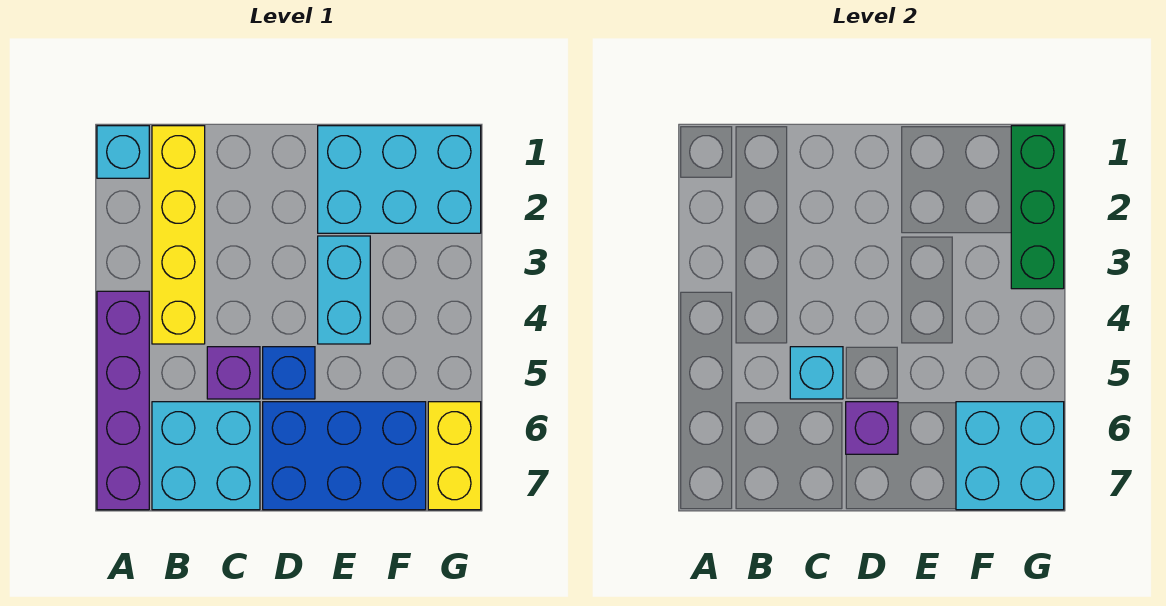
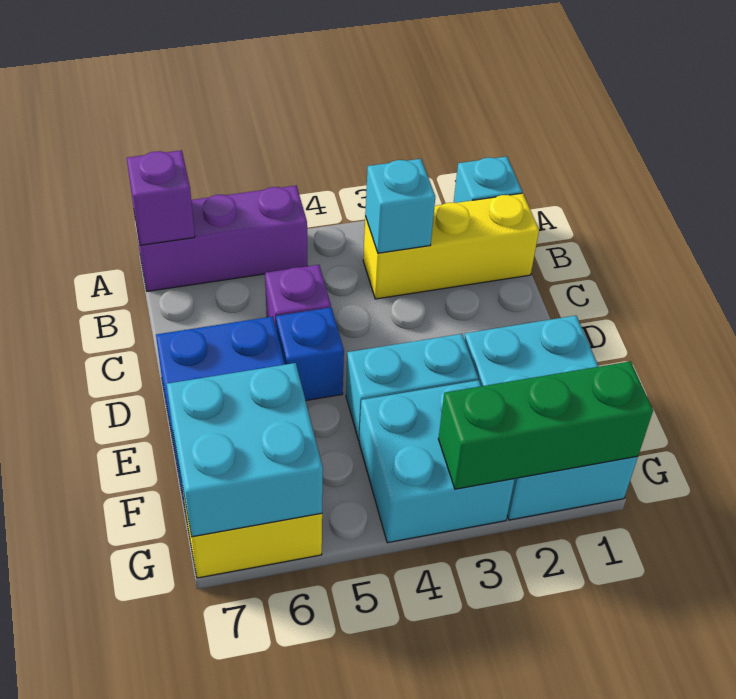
purple 1x4 brick [97,291,149,510] -> purple 1x3 brick [134,186,307,291]
yellow 1x4 brick [152,126,205,344] -> yellow 1x3 brick [363,193,539,299]
cyan 2x2 brick [152,402,260,510] -> cyan 2x2 brick moved to [359,380,515,543]
cyan 1x1 brick [790,347,843,399] -> cyan 1x1 brick moved to [365,159,435,253]
purple 1x1 brick [846,402,898,454] -> purple 1x1 brick moved to [127,150,195,245]

